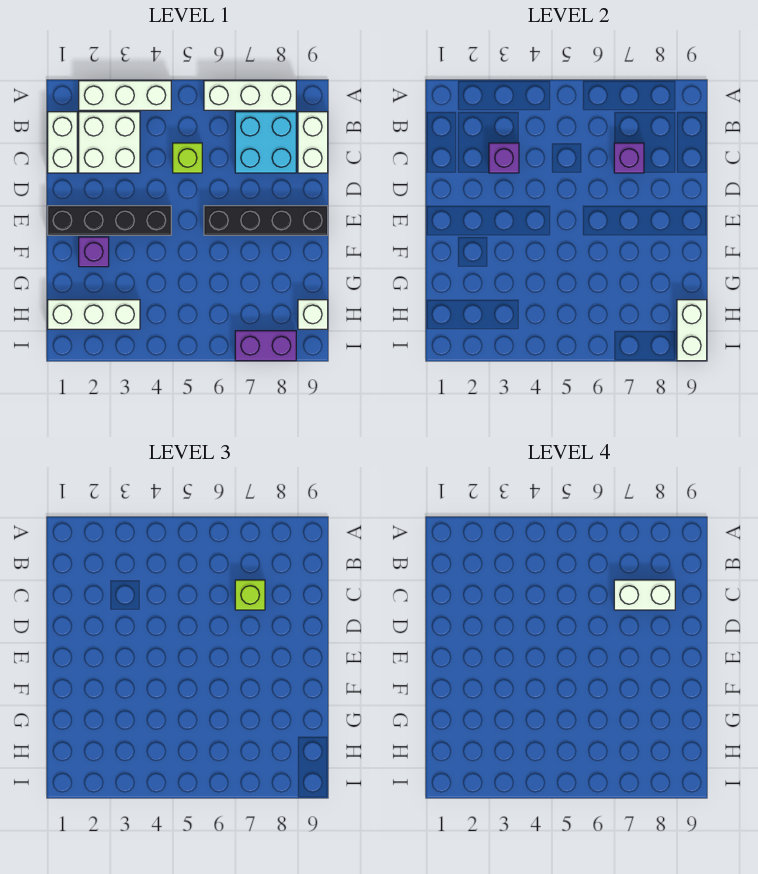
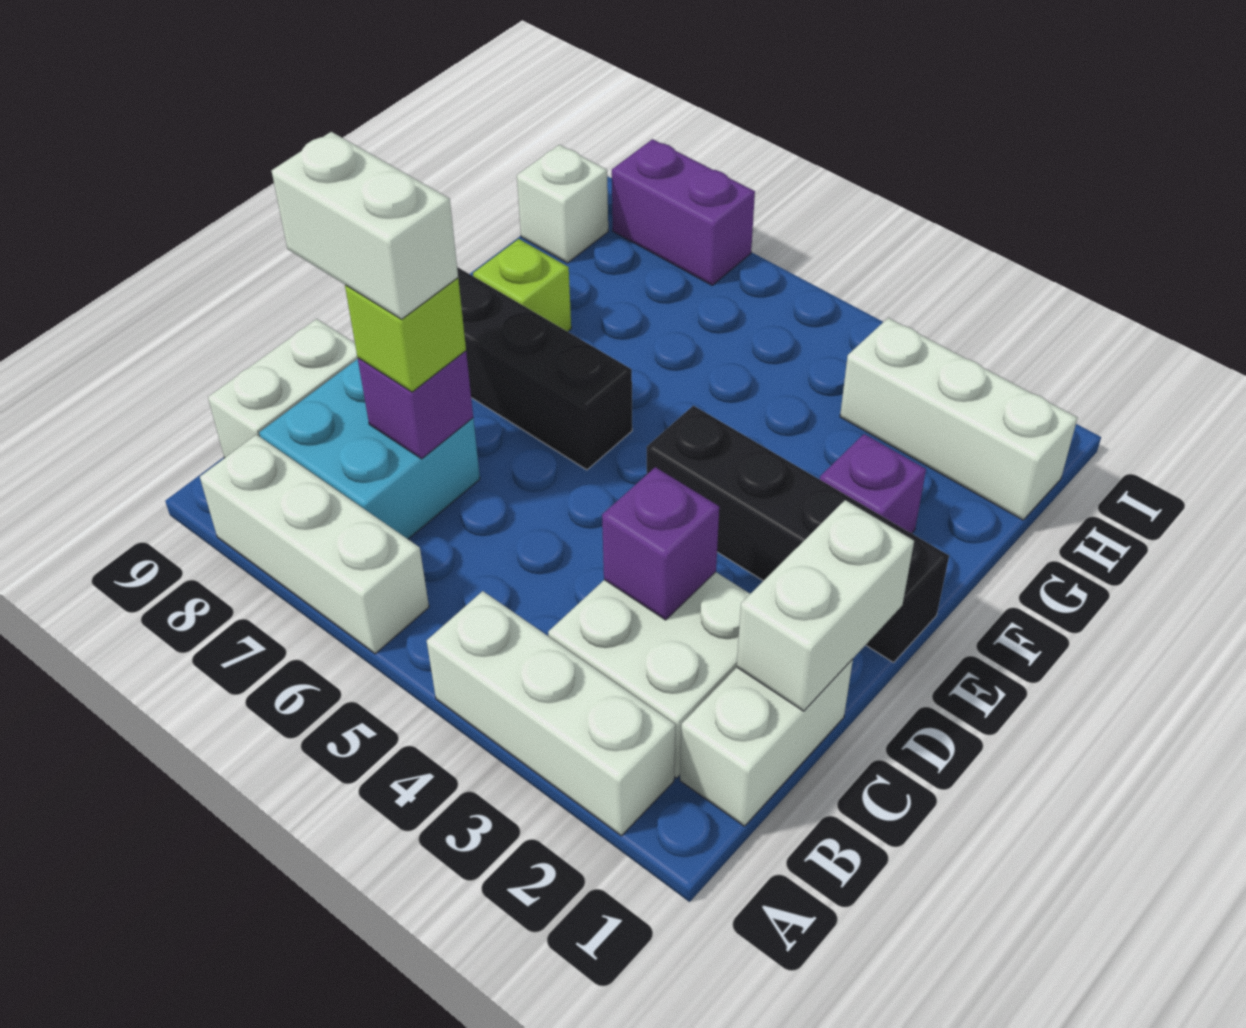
lime 1x1 brick [173,143,202,173] -> lime 1x1 brick moved to [473,239,571,332]
white 1x2 brick [677,300,707,361] -> white 1x2 brick moved to [737,500,914,711]

